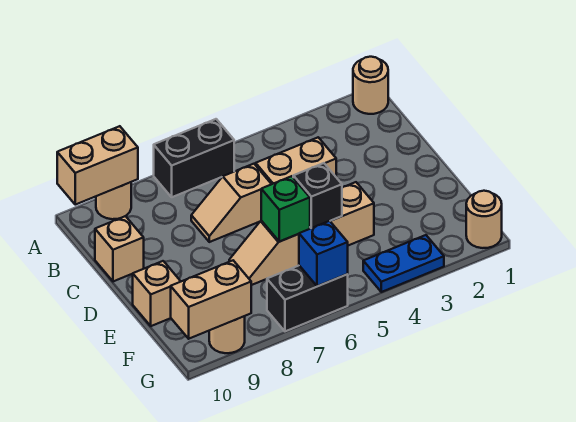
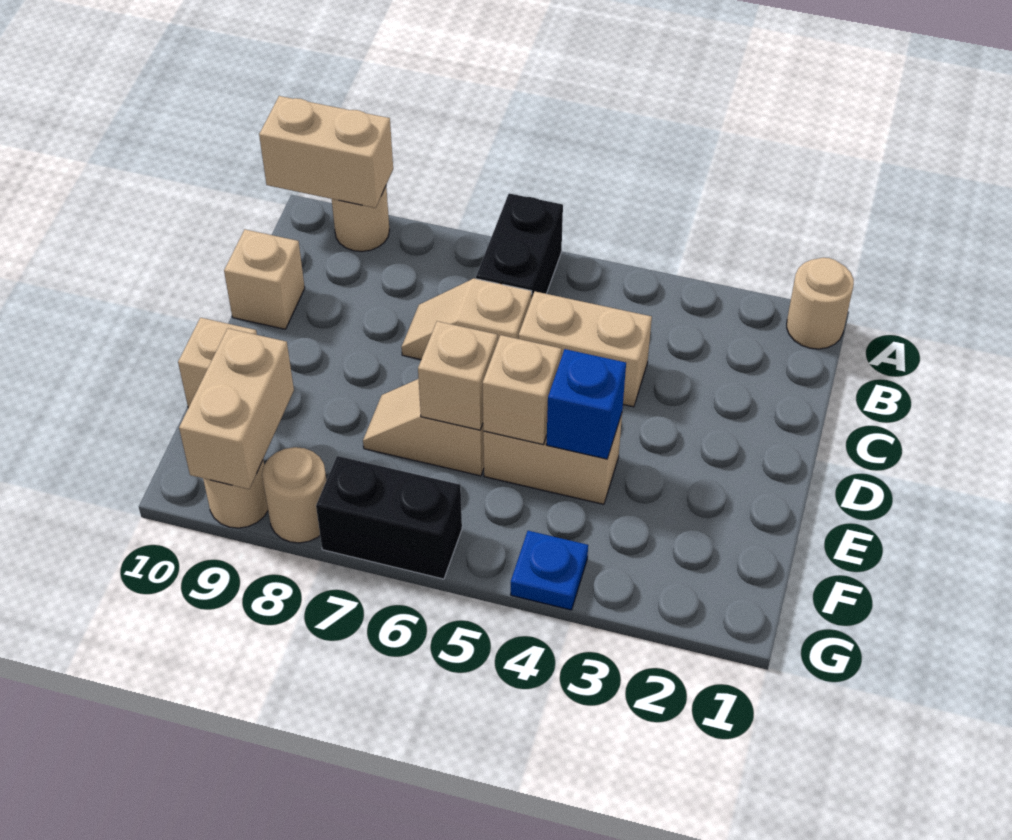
black 1x2 brick [154,119,234,197] -> black 1x2 brick turned to [476,193,563,299]
black 1x1 brick [293,163,342,228] -> tan 1x1 brick [483,335,561,444]
green 1x1 brick [261,176,310,242] -> tan 1x1 brick [418,321,497,430]
tan 1x1 round brick [466,191,502,248] -> tan 1x1 round brick moved to [262,447,326,543]
blue 1x2 plate [363,235,444,292] -> blue 1x1 plate [511,531,588,610]
blue 1x1 brick [299,221,348,286] -> blue 1x1 brick moved to [547,349,626,459]
tan 1x2 brick [171,261,251,339] -> tan 1x2 brick turned to [179,328,294,489]

